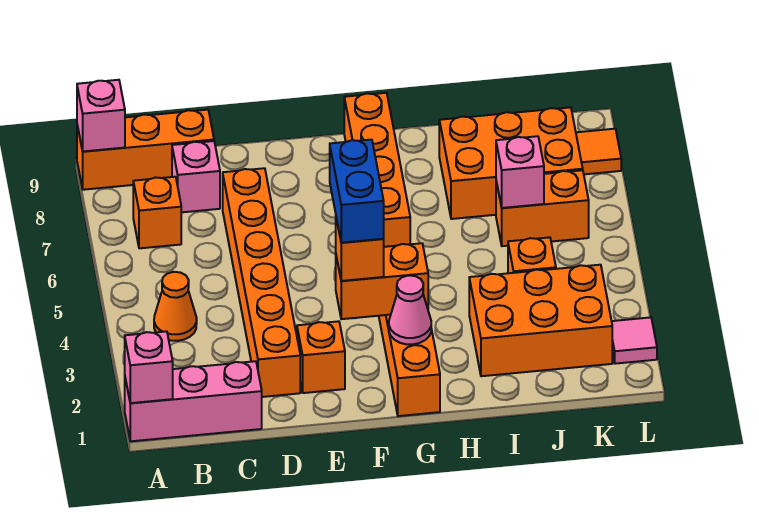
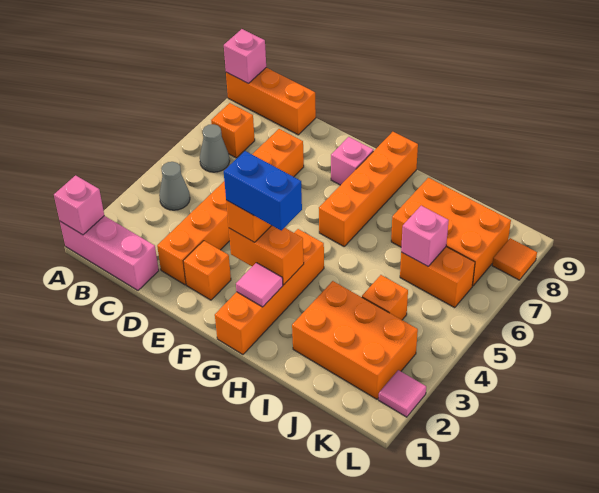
orange 1x1 cone [154,272,197,341] -> grey 1x1 cone [159,162,190,210]
none -> grey 1x1 cone [200,124,230,172]
pink 1x1 brick [172,141,220,212] -> pink 1x1 brick moved to [331,137,373,185]
blue 1x2 brick [330,140,384,243] -> blue 1x2 brick turned to [224,151,302,230]
pink 1x1 cone [389,276,431,344] -> pink 1x1 tile [236,263,283,307]

